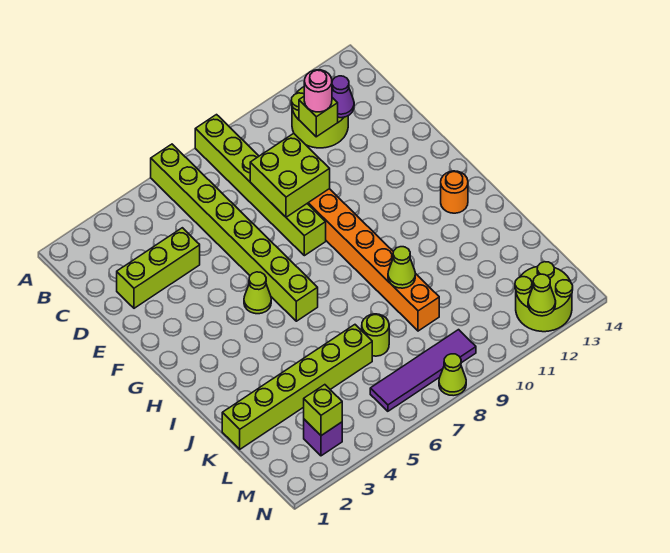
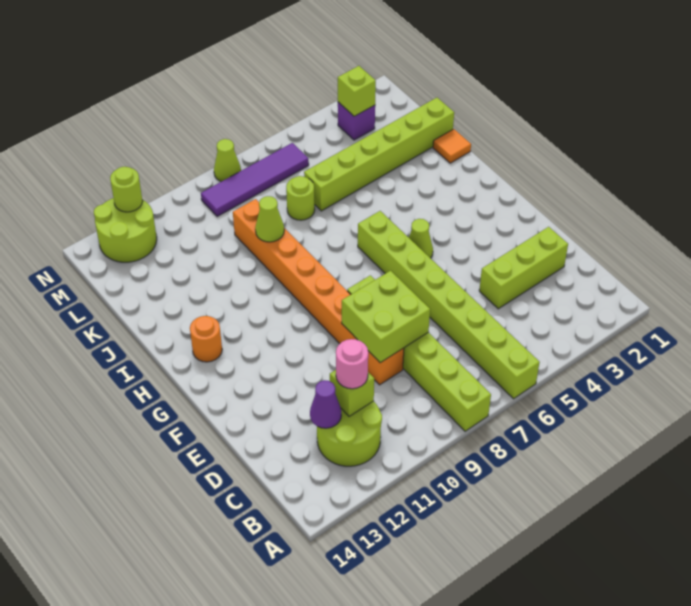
none -> orange 1x1 tile [433,129,471,163]
lime 1x1 cone [528,274,556,316] -> lime 1x1 round brick [110,167,143,212]

